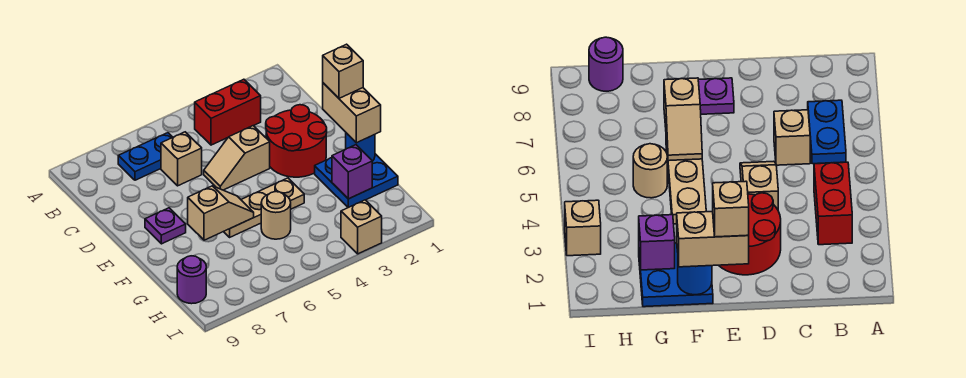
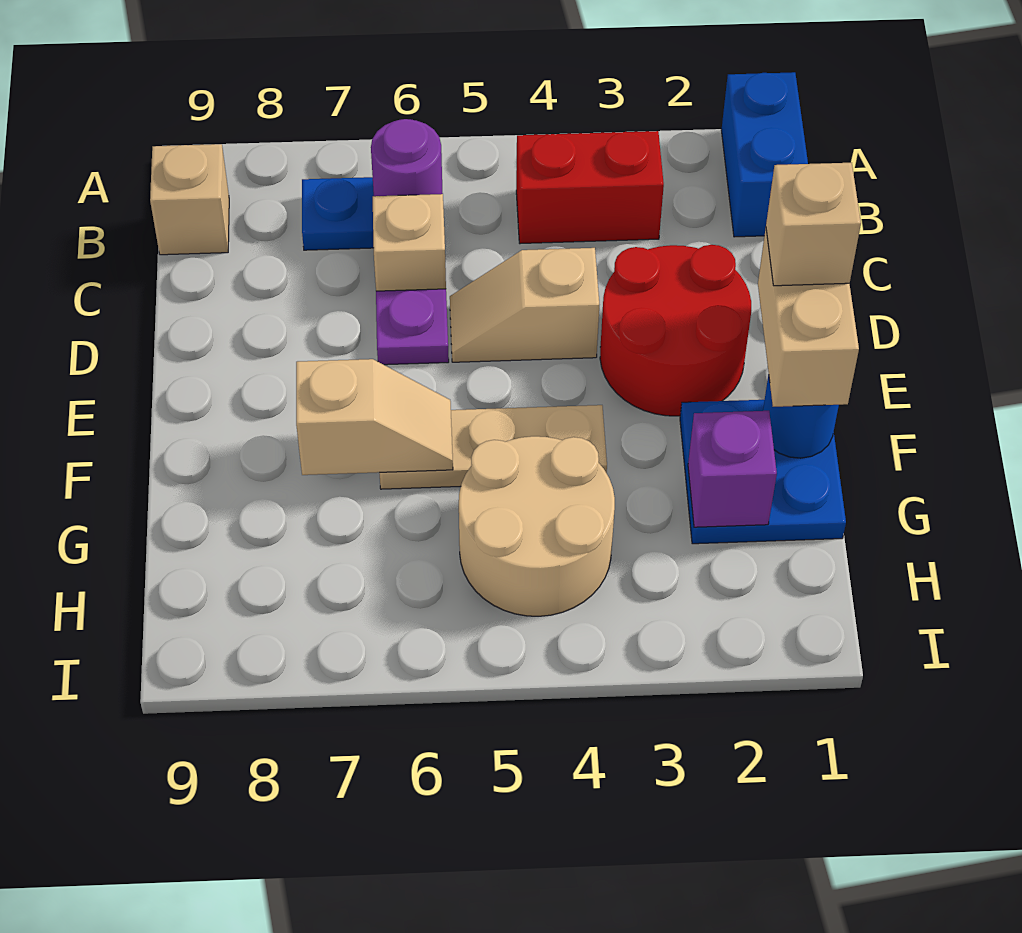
none -> blue 1x2 brick [721,72,808,237]
purple 1x1 plate [145,208,186,244] -> purple 1x1 plate moved to [376,289,449,365]
tan 1x1 round brick [261,192,291,239] -> tan 2x2 round brick [459,436,615,616]
purple 1x1 round brick [177,256,206,304] -> purple 1x1 round brick moved to [371,119,443,196]
tan 1x1 brick [341,200,382,254] -> tan 1x1 brick moved to [150,144,229,255]

